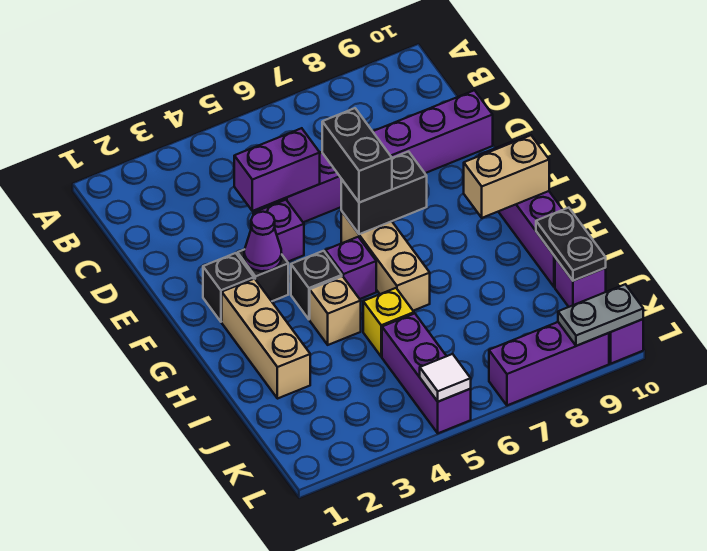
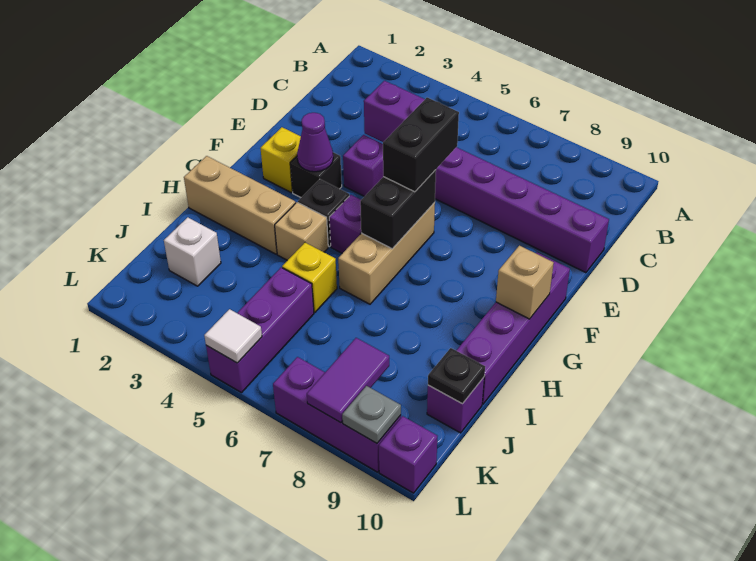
black 1x1 brick [203,253,254,322] -> yellow 1x1 brick [261,127,301,192]
black 1x2 brick [341,152,427,234] -> black 1x2 brick turned to [360,170,436,249]
tan 1x3 brick [222,279,310,399] -> tan 1x3 brick turned to [184,156,296,254]
tan 1x2 brick [464,135,549,218] -> tan 1x1 brick [496,246,554,319]
black 1x2 plate [536,208,606,281] -> black 1x1 plate [428,348,485,404]
none -> white 1x1 brick [164,217,221,286]
none -> purple 1x2 tile [307,338,389,423]
grey 1x2 plate [558,284,643,346] -> grey 1x1 plate [342,386,401,443]

